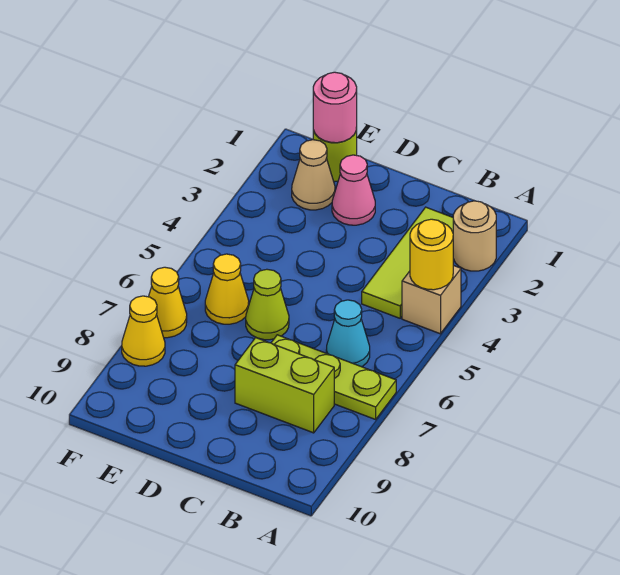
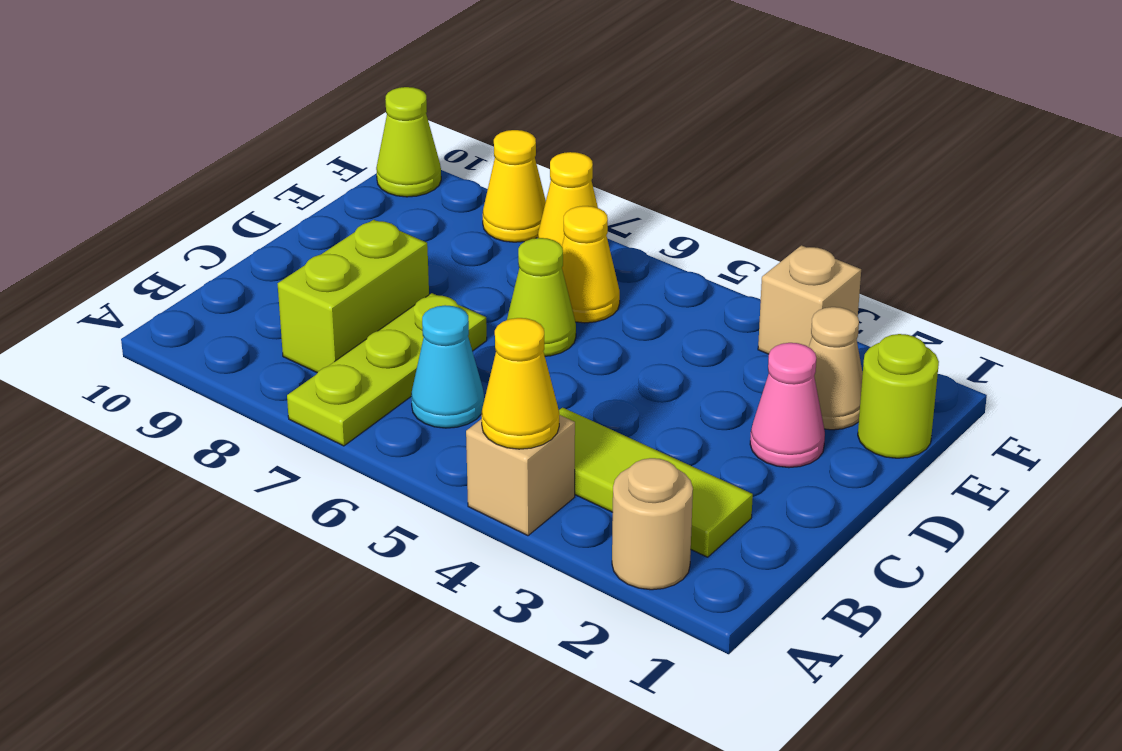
yellow 1x1 round brick [410,219,453,290] -> yellow 1x1 cone [482,318,559,449]
pink 1x1 round brick [313,72,357,143] -> none
none -> tan 1x1 brick [758,245,861,354]
none -> lime 1x1 cone [376,87,441,197]

